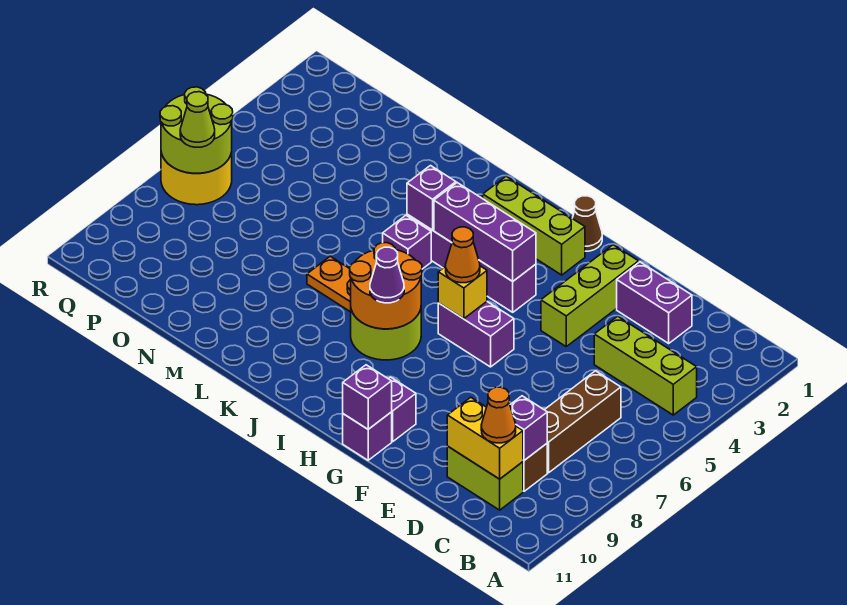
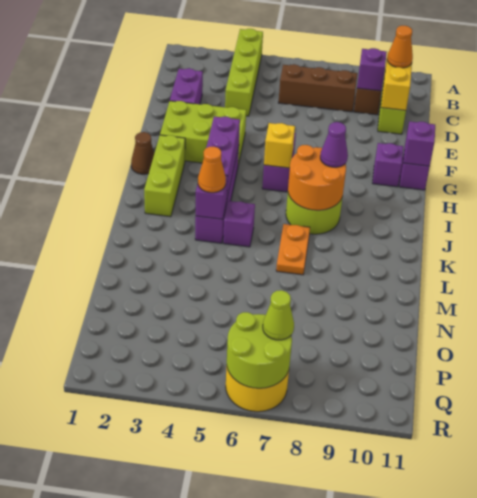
lime 1x3 brick [594,316,697,415] -> lime 1x4 brick [225,29,263,116]
lime 1x3 brick [541,245,639,346] -> lime 2x3 brick [160,101,246,165]
orange 1x1 cone [446,227,480,283] -> orange 1x1 cone moved to [198,147,226,193]

